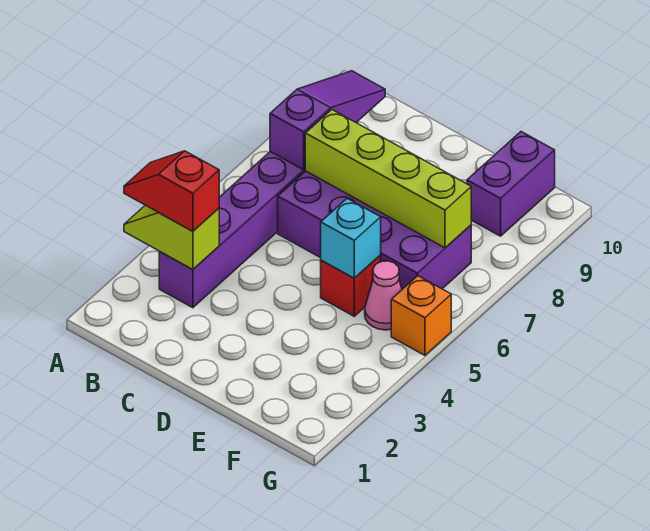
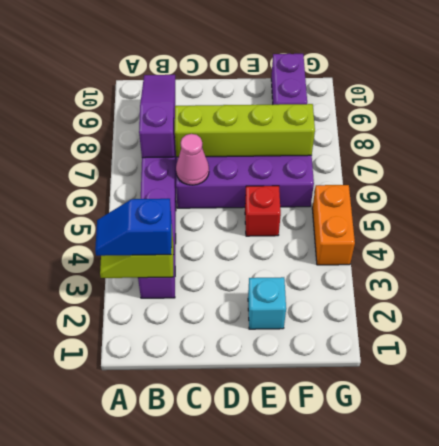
red 1x2 slope [124,151,219,231] -> blue 1x2 slope [95,199,172,256]
cyan 1x1 brick [321,198,381,278] -> cyan 1x1 brick moved to [248,277,286,329]
pink 1x1 cone [365,261,402,330] -> pink 1x1 cone moved to [176,134,209,185]
orange 1x1 brick [391,276,451,355] -> orange 1x2 brick [312,185,355,265]

